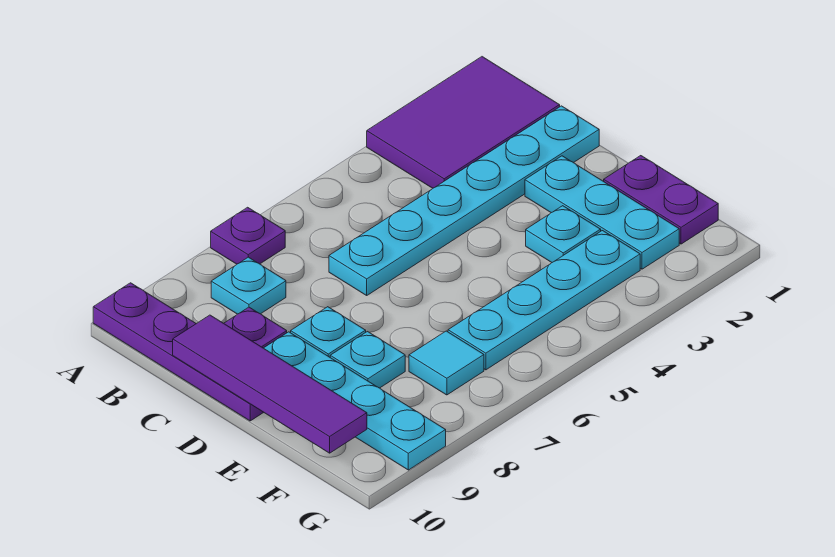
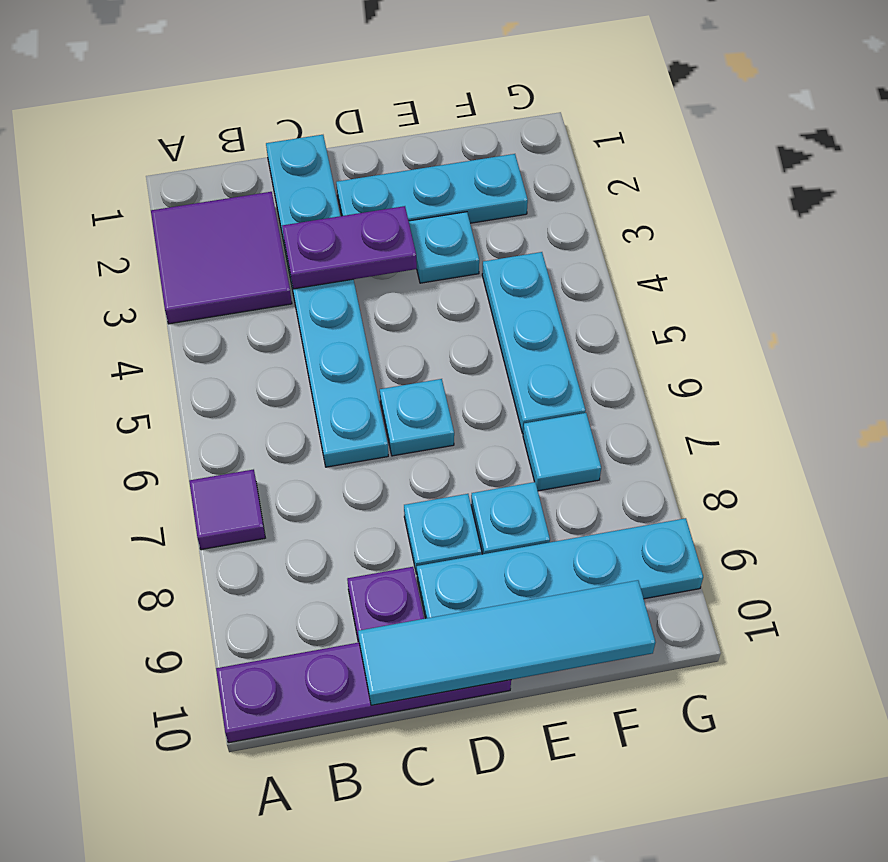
purple 2x3 tile [367,57,560,188] -> purple 2x2 tile [151,192,292,324]
purple 1x1 plate [211,207,285,264] -> purple 1x1 tile [189,469,265,550]
cyan 1x1 plate [211,257,286,314] -> cyan 1x1 plate moved to [380,379,454,456]
purple 1x4 tile [173,315,367,453] -> cyan 1x4 tile [358,580,655,705]
purple 1x2 plate [604,156,718,244] -> purple 1x2 plate moved to [282,206,417,289]
cyan 1x4 plate [448,231,640,370] -> cyan 1x3 plate [482,252,586,433]

